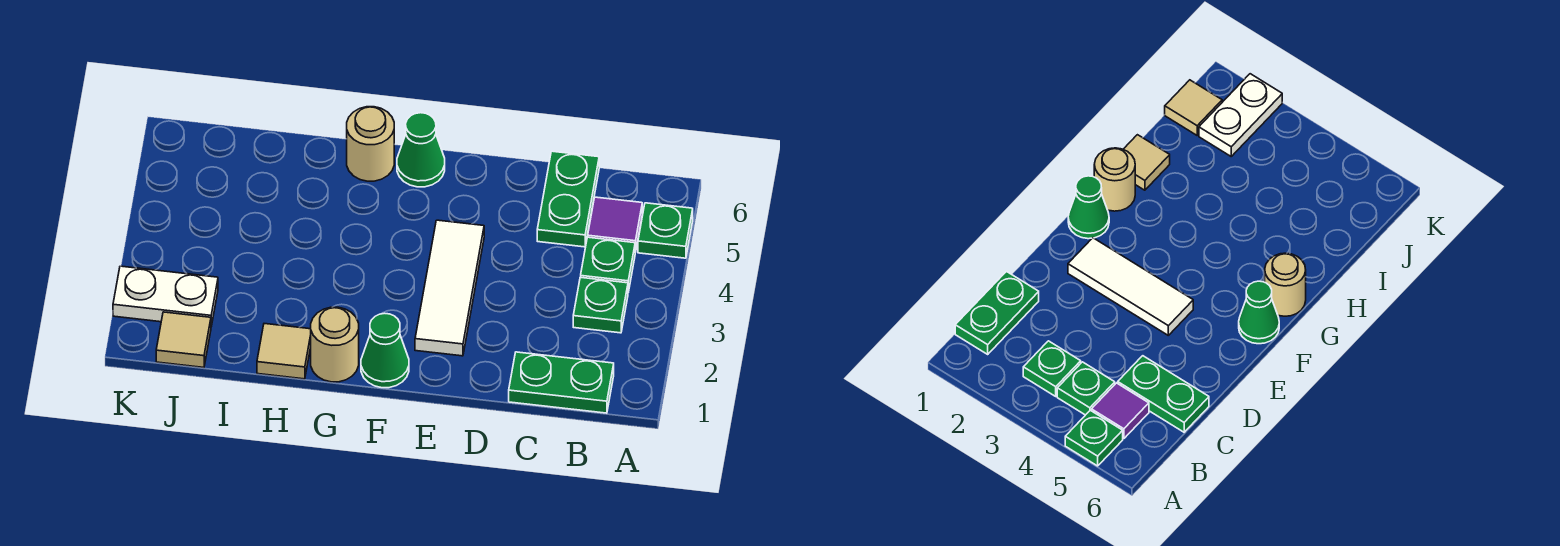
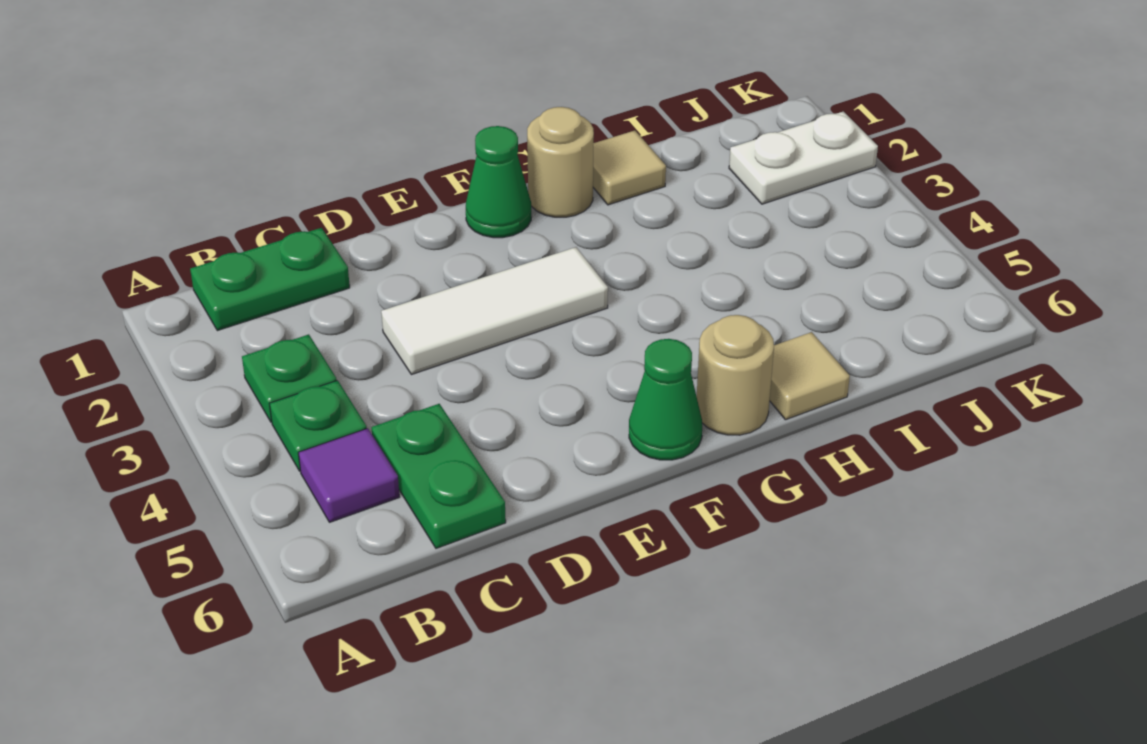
green 1x1 plate [638,203,693,258] -> none
white 1x3 tile [415,220,484,356] -> white 1x3 tile turned to [381,247,608,375]
tan 1x1 tile [156,312,211,367] -> tan 1x1 tile moved to [770,332,850,420]

